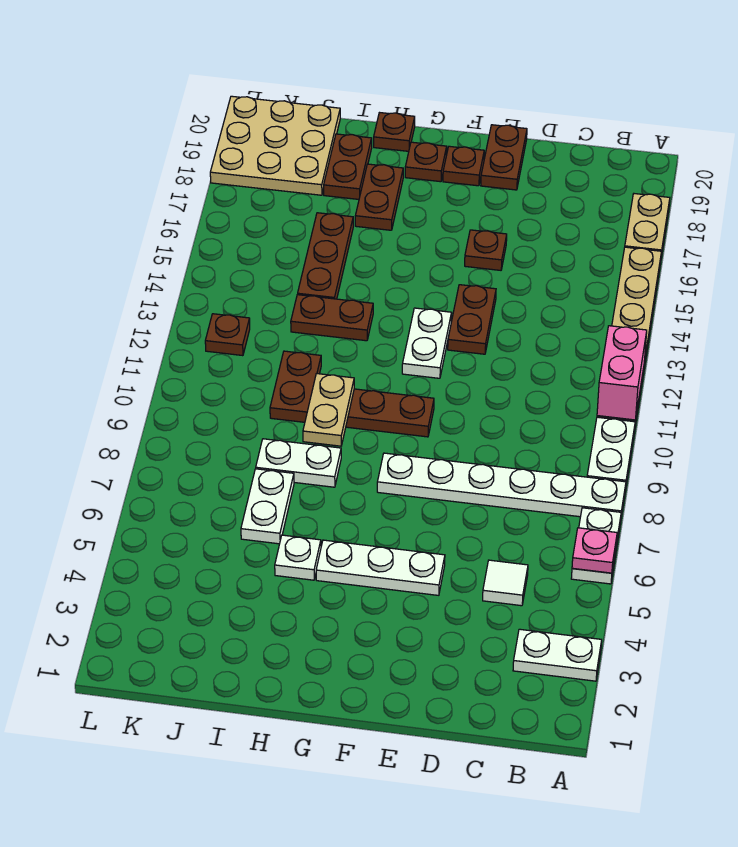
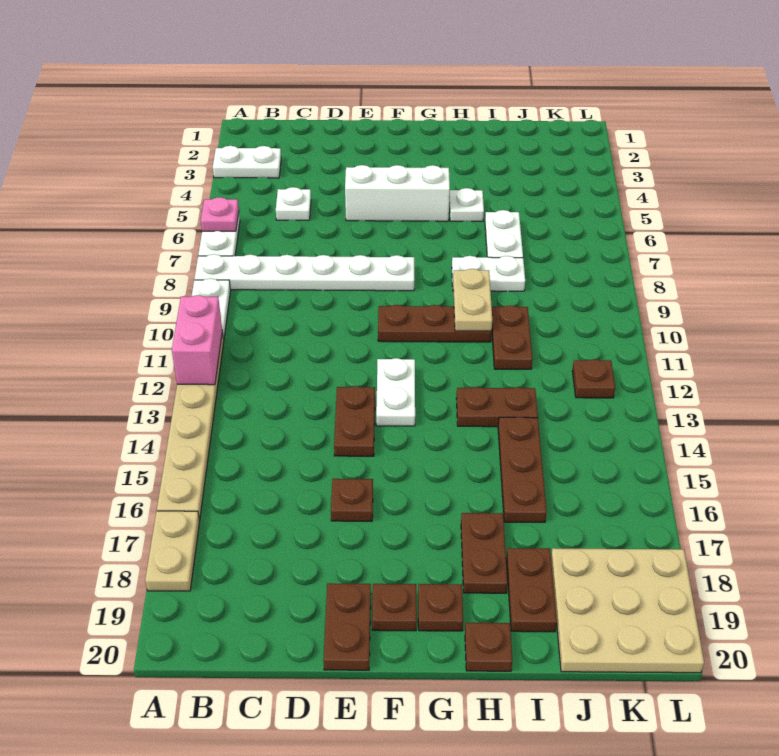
white 1x1 tile [483,560,528,606] -> white 1x1 plate [276,187,311,220]
white 1x3 plate [316,540,445,595] -> white 1x3 brick [345,165,450,221]

